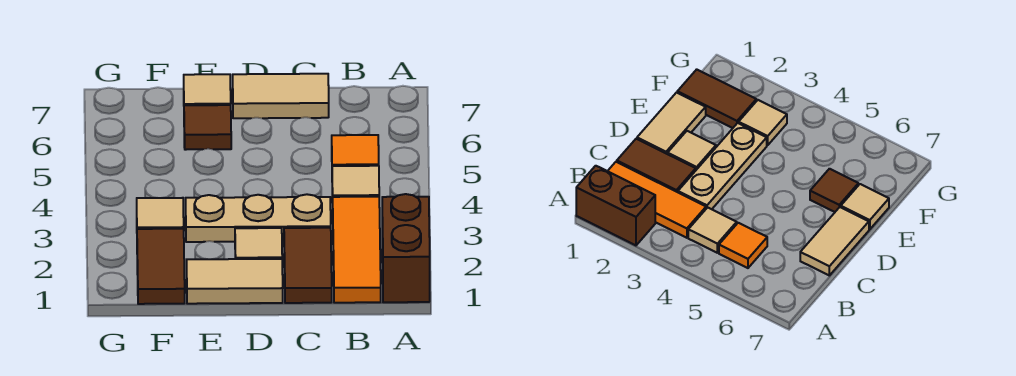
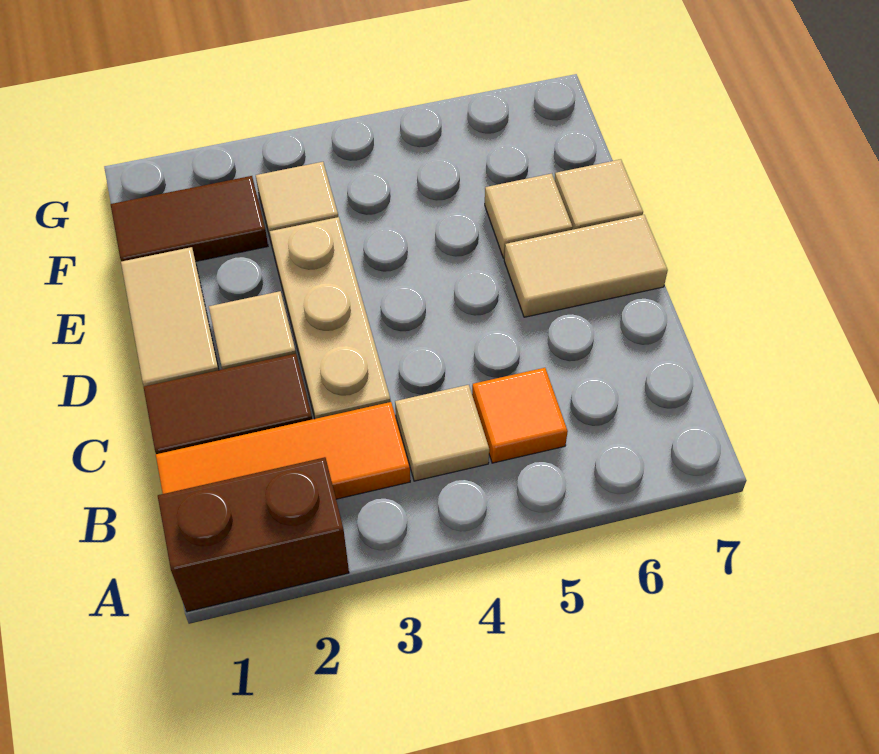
tan 1x2 tile [233,74,329,118] -> tan 1x2 tile turned to [504,215,668,317]
brown 1x1 tile [184,105,231,150] -> tan 1x1 tile [485,174,572,258]

